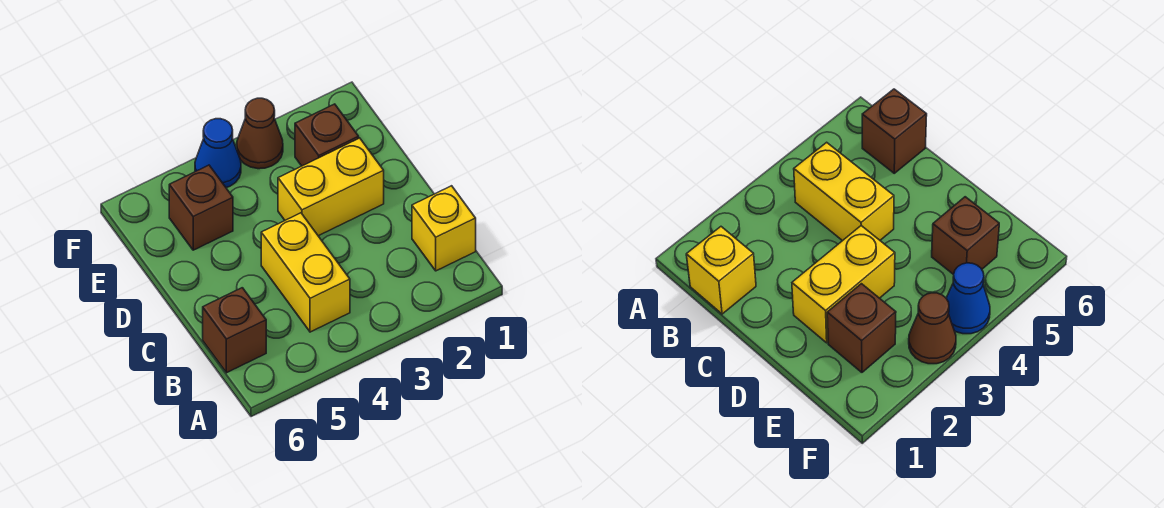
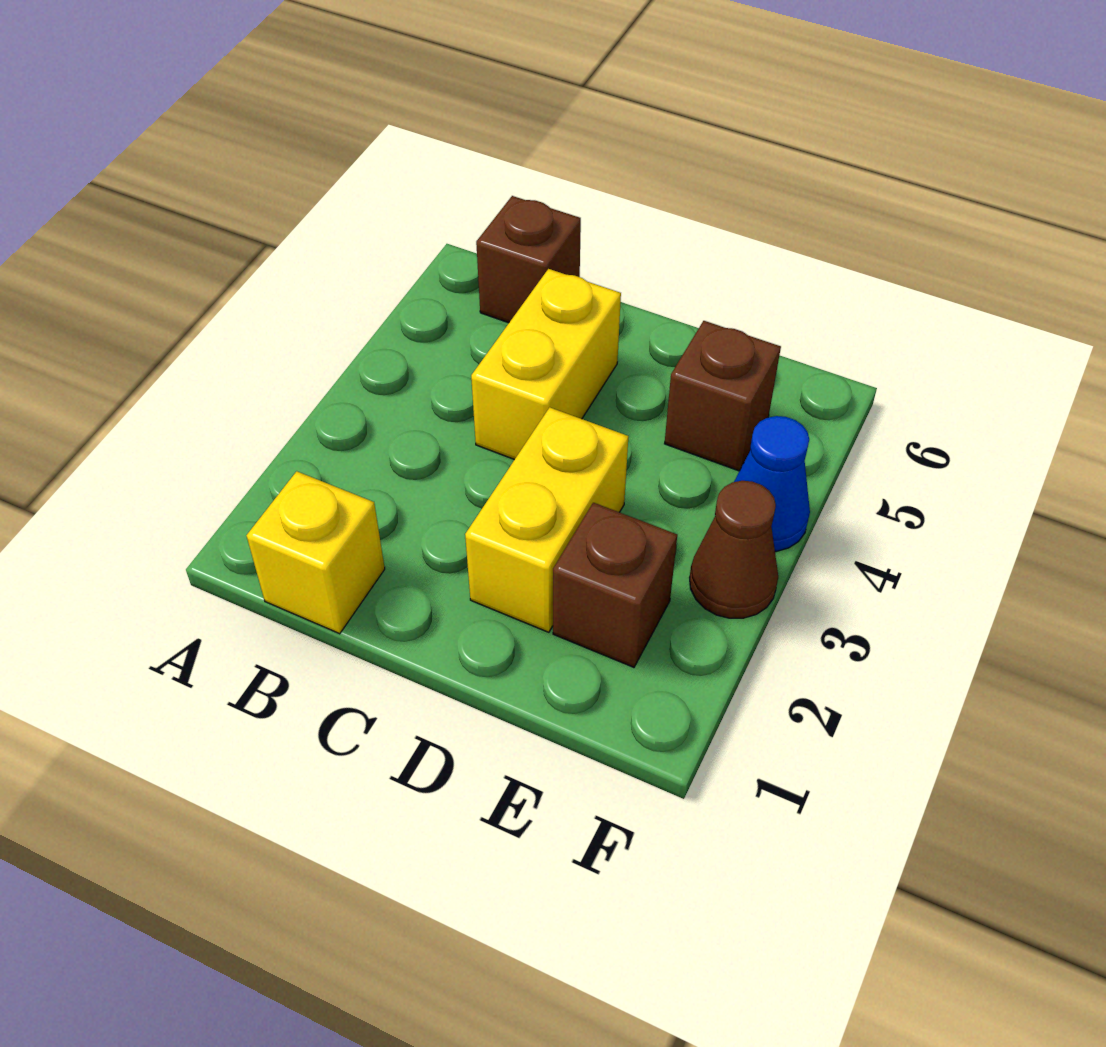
yellow 1x2 brick [261,213,350,332] -> yellow 1x2 brick turned to [471,269,621,460]

